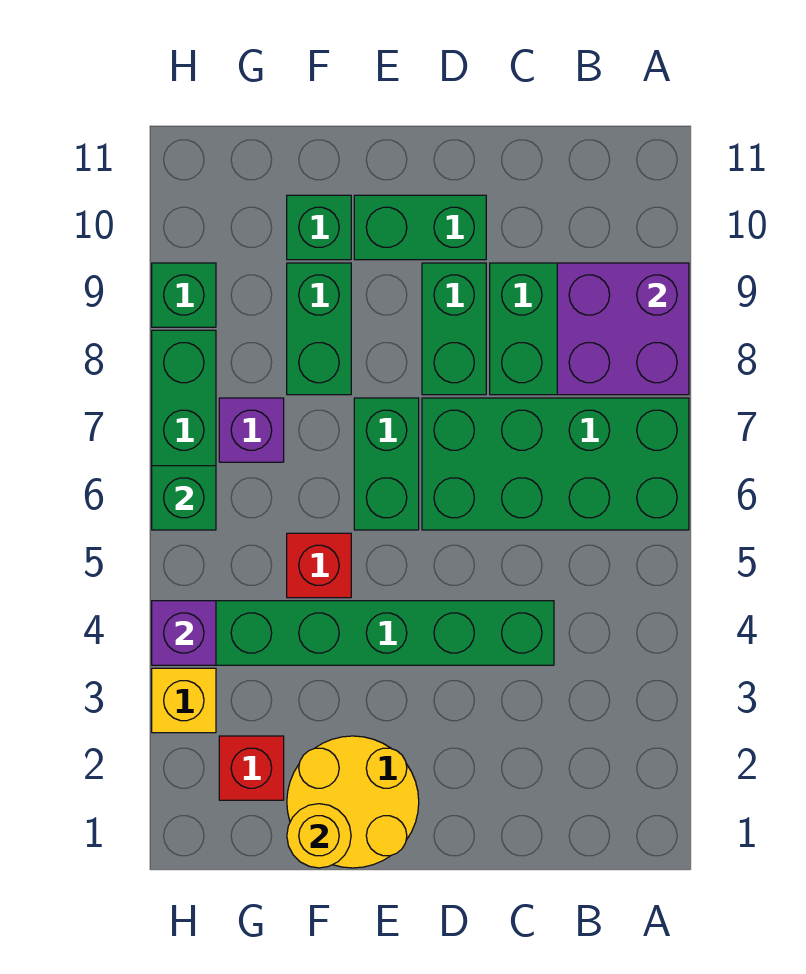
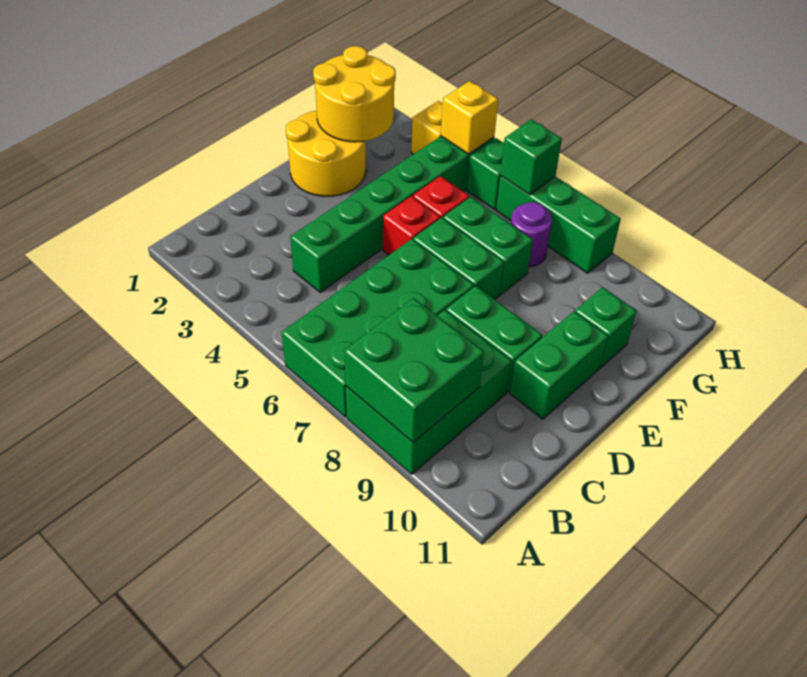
purple 2x2 brick [557,263,689,395] -> green 2x2 brick [344,298,484,442]
yellow 1x1 round brick [287,804,351,868] -> yellow 2x2 round brick [313,46,396,142]
green 1x2 brick [287,263,351,395] -> green 1x2 brick moved to [443,197,533,295]
red 1x1 brick [219,736,284,800] -> red 1x1 brick moved to [383,196,440,255]
purple 1x1 brick [219,398,284,462] -> purple 1x1 round brick [511,202,552,267]
purple 1x1 brick [152,601,216,665] -> yellow 1x1 brick [441,81,498,154]
green 1x1 brick [152,263,216,327] -> green 1x1 brick moved to [467,138,504,210]

